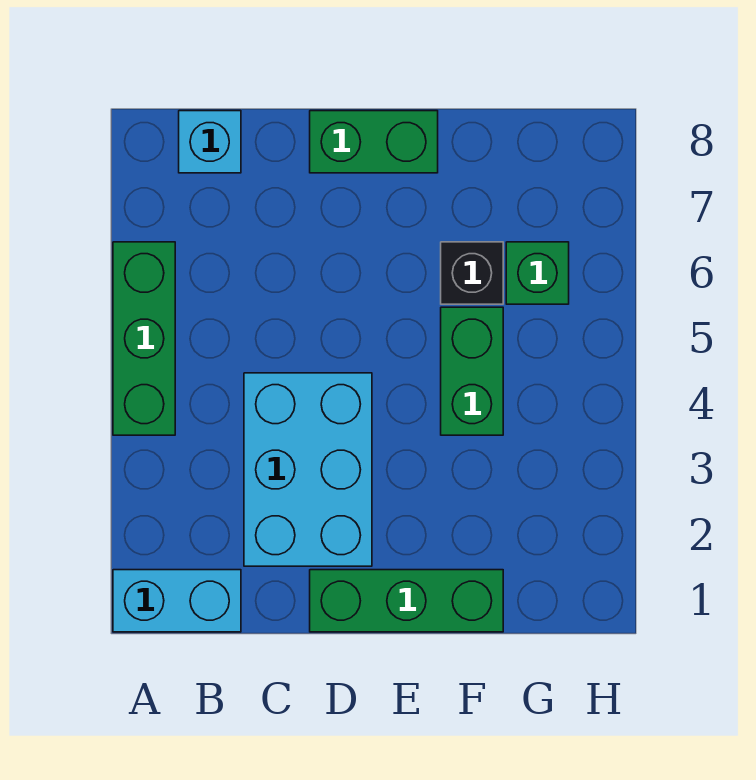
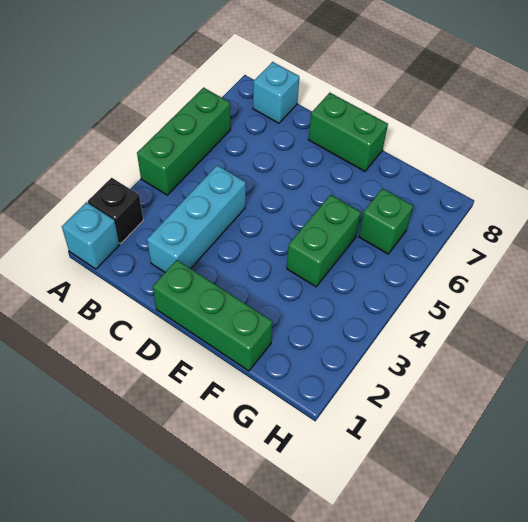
cyan 1x2 brick [113,570,241,632] -> cyan 1x1 brick [62,202,119,269]
cyan 2x3 brick [244,373,372,566] -> cyan 1x3 brick [147,165,246,272]
black 1x1 brick [441,242,503,304] -> black 1x1 brick moved to [88,178,143,243]

